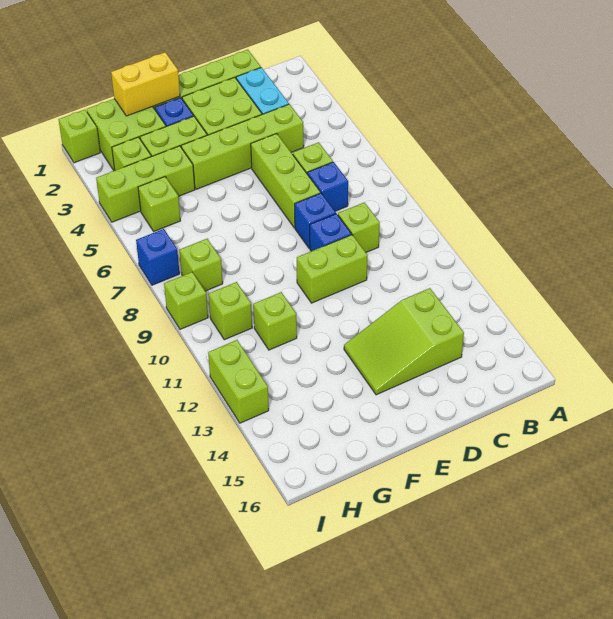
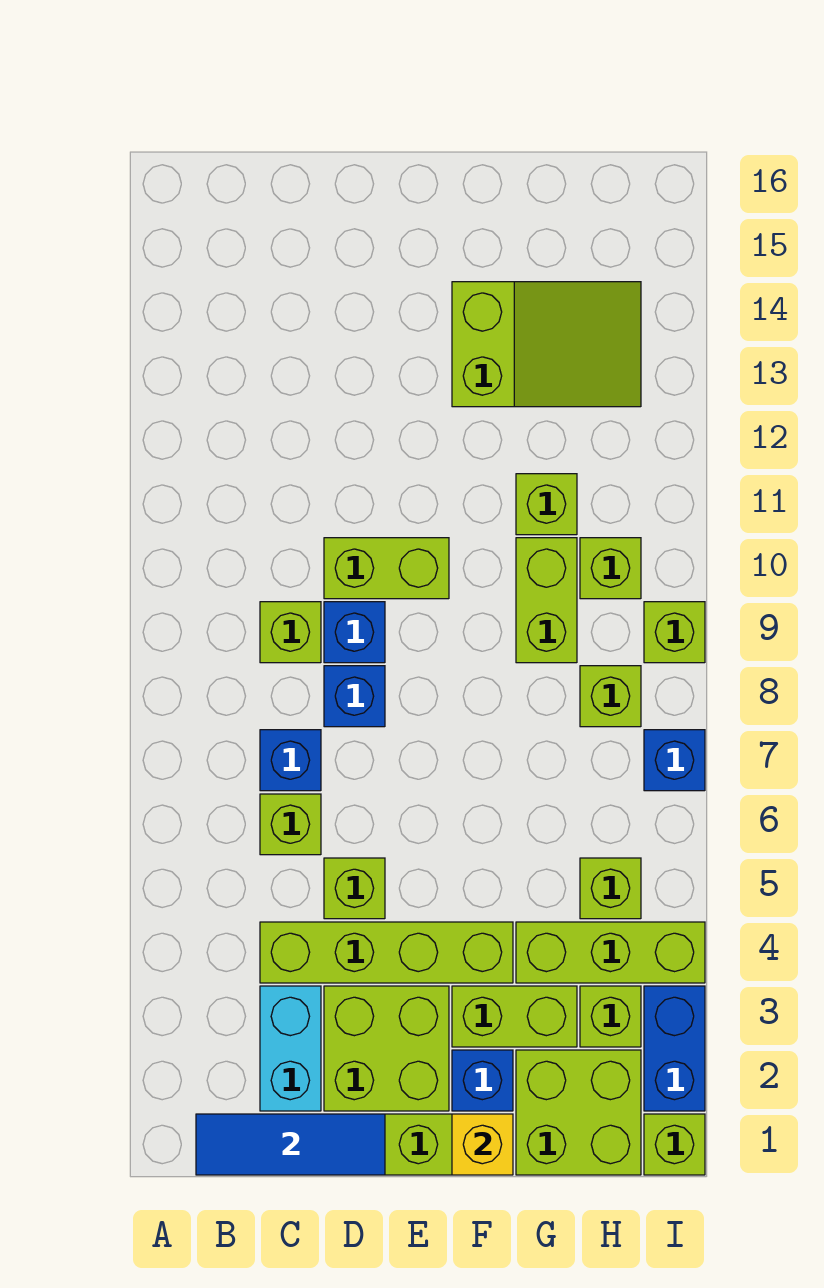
none -> blue 1x3 tile [196,1114,385,1175]
lime 2x3 slope [344,288,464,395] -> lime 2x3 slope moved to [452,282,641,407]
lime 1x3 brick [251,134,321,228] -> lime 1x1 brick [324,858,385,919]
yellow 1x2 brick [111,52,180,116] -> yellow 1x1 brick [452,1114,513,1175]
none -> blue 1x2 brick [644,986,705,1111]
lime 1x2 brick [208,340,269,423] -> lime 1x2 brick moved to [516,538,577,663]

